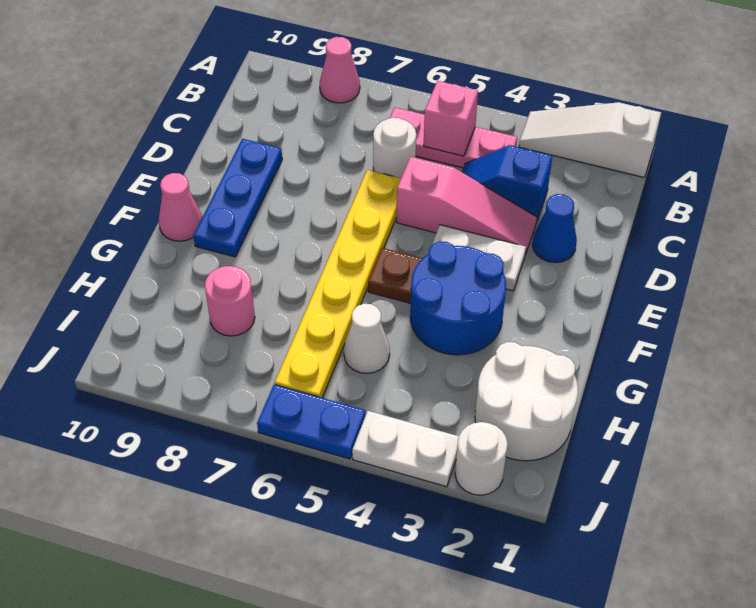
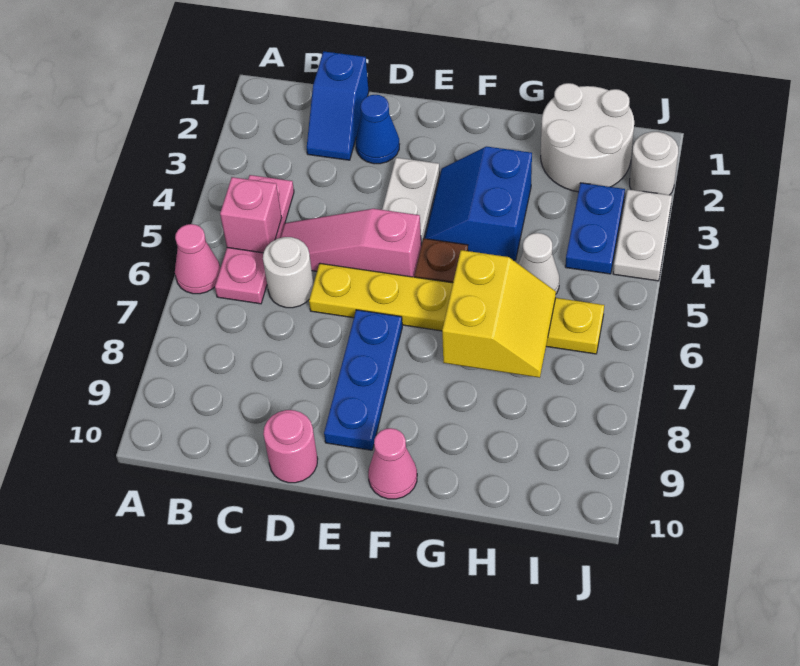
white 1x3 slope [519,102,661,177] -> none
pink 1x1 cone [320,37,360,103] -> pink 1x1 cone moved to [175,224,220,294]
blue 1x2 slope [462,145,553,220] -> blue 1x2 slope moved to [307,51,369,160]
pink 1x3 slope [397,157,537,255] -> pink 1x3 slope turned to [280,209,421,277]
blue 1x3 plate [193,139,282,257] -> blue 1x3 plate turned to [324,310,402,450]
blue 2x2 round brick [410,241,506,355] -> blue 2x2 slope [425,146,532,260]
none -> yellow 2x2 slope [442,250,556,378]
pink 1x1 round brick [205,266,255,336] -> pink 1x1 round brick moved to [263,410,318,483]
blue 1x2 plate [257,384,365,459] -> blue 1x2 plate moved to [565,183,625,274]

